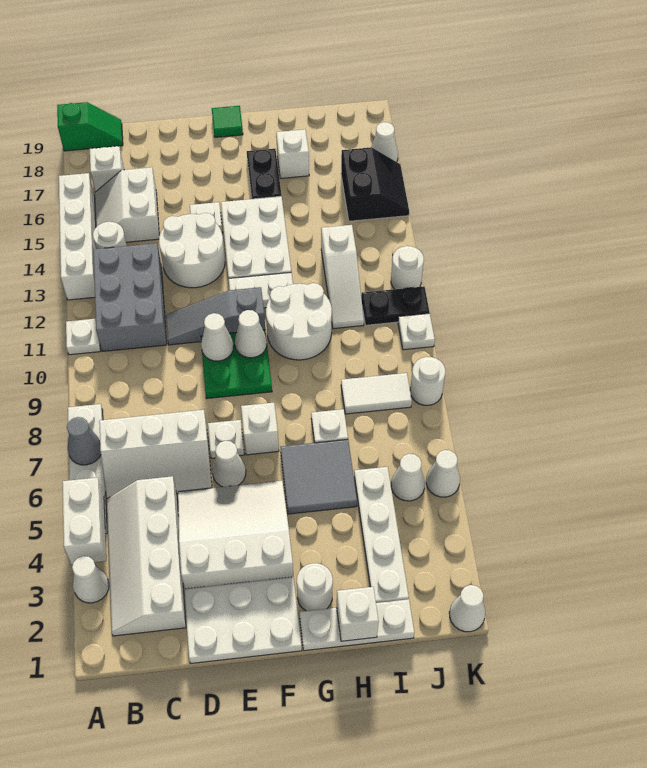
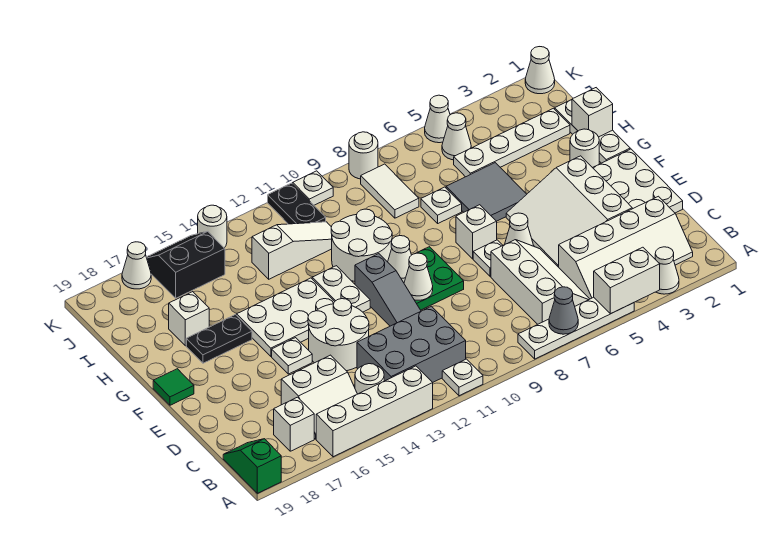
white 1x1 round brick [391,246,424,289] -> white 1x1 round brick moved to [198,205,227,248]

